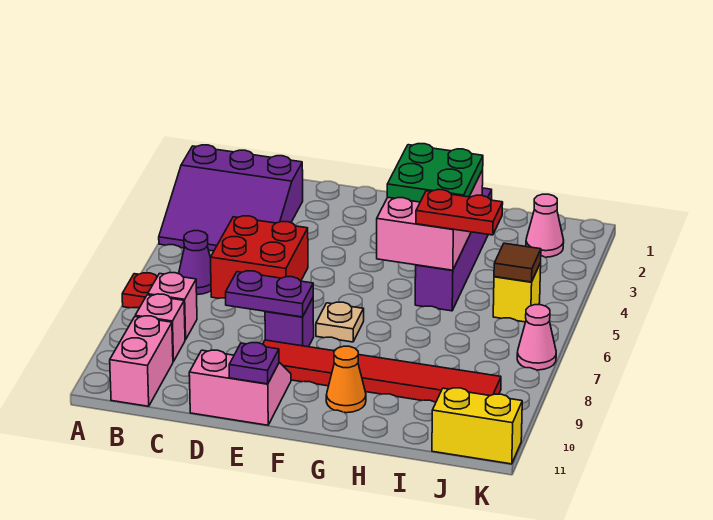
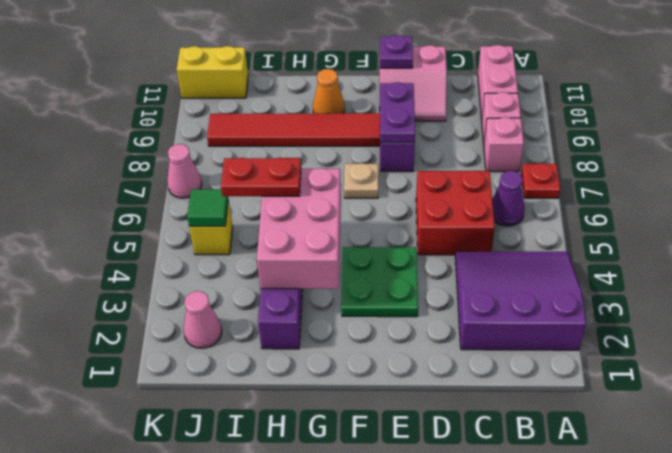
purple 1x2 plate [226,271,313,317] -> purple 1x2 plate turned to [380,82,415,143]
green 2x2 plate [387,144,483,202] -> green 2x2 plate moved to [341,247,418,317]
brown 1x1 tile [494,243,541,282] -> green 1x1 tile [187,189,228,226]

